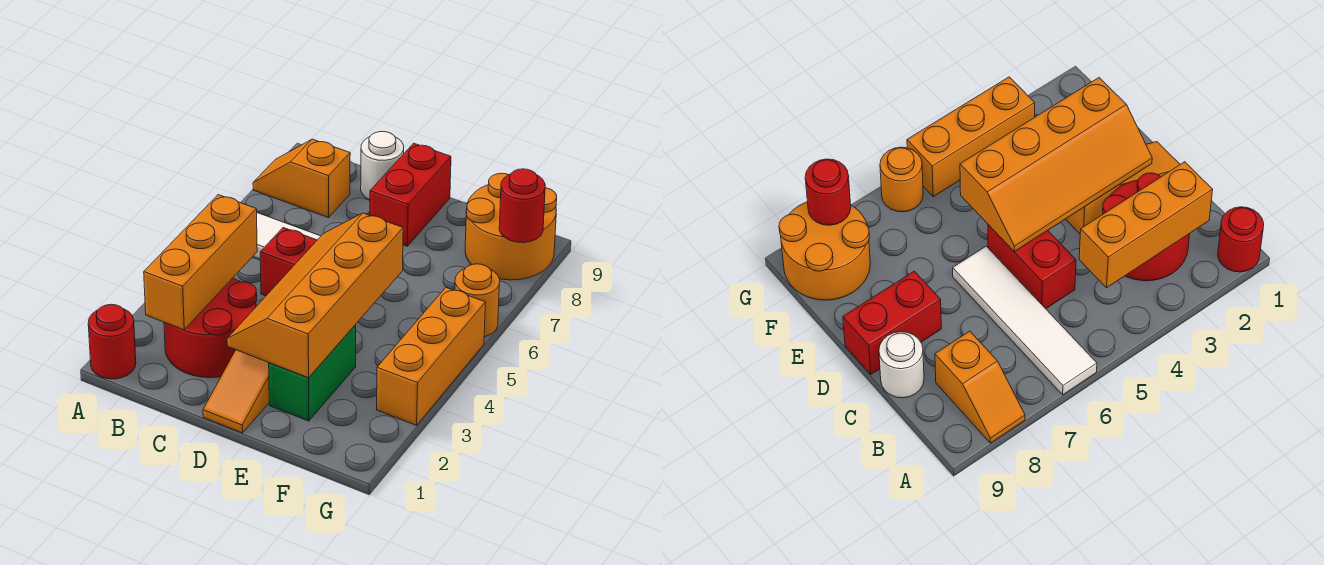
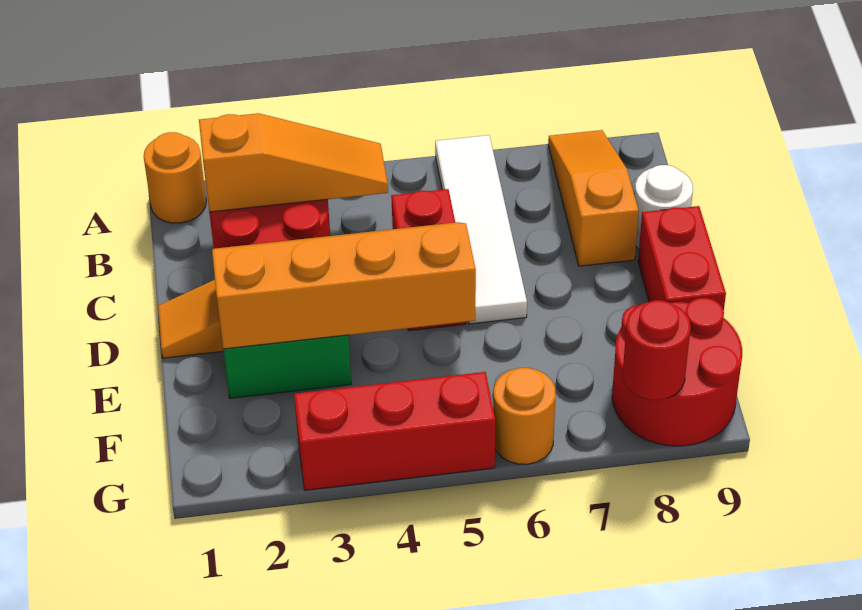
red 1x1 round brick [88,304,136,379] -> orange 1x1 round brick [144,132,206,223]
orange 1x2 slope [253,139,350,218] -> orange 1x3 slope [548,130,639,266]
orange 1x3 brick [144,195,257,330] -> orange 1x3 slope [199,113,388,212]
red 1x2 brick [370,143,451,246] -> red 1x2 brick turned to [638,206,726,310]
orange 2x2 round brick [465,173,557,280] -> red 2x2 round brick [612,298,742,446]
orange 1x3 brick [377,288,486,425] -> red 1x3 brick [294,372,495,490]

